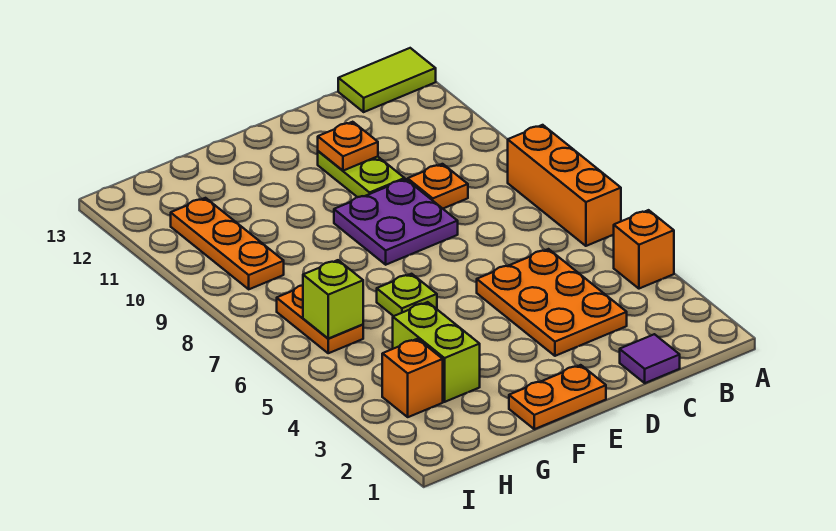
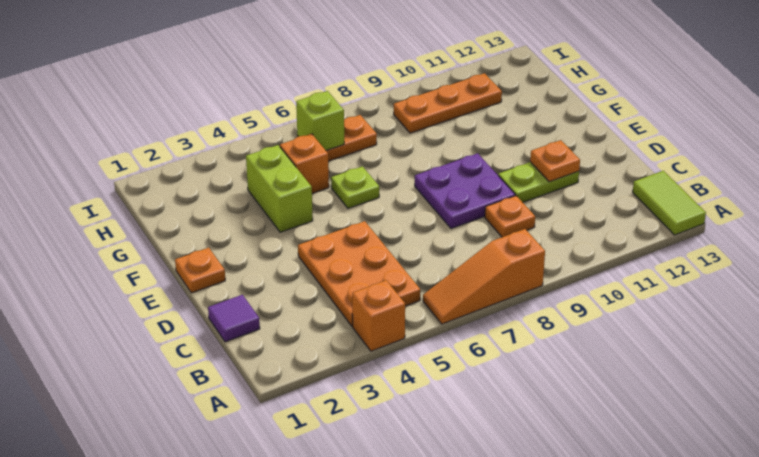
orange 1x3 brick [508,125,621,246] -> orange 1x3 slope [423,229,545,324]
orange 2x3 plate [477,249,627,356] -> orange 2x3 plate turned to [298,221,420,326]
orange 1x2 plate [509,365,606,429] -> orange 1x1 plate [175,248,225,293]
lime 1x2 brick [393,302,480,402] -> lime 1x2 brick turned to [246,145,313,232]
orange 1x1 brick [382,339,443,417] -> orange 1x1 brick moved to [280,134,329,193]

